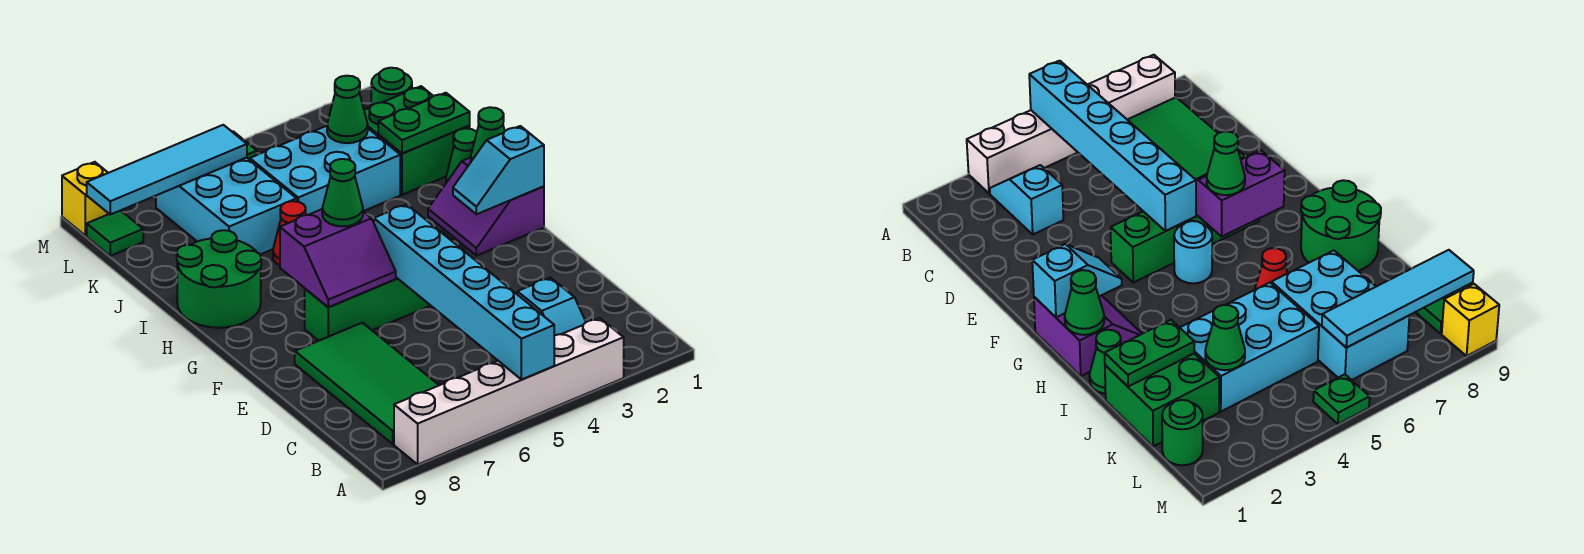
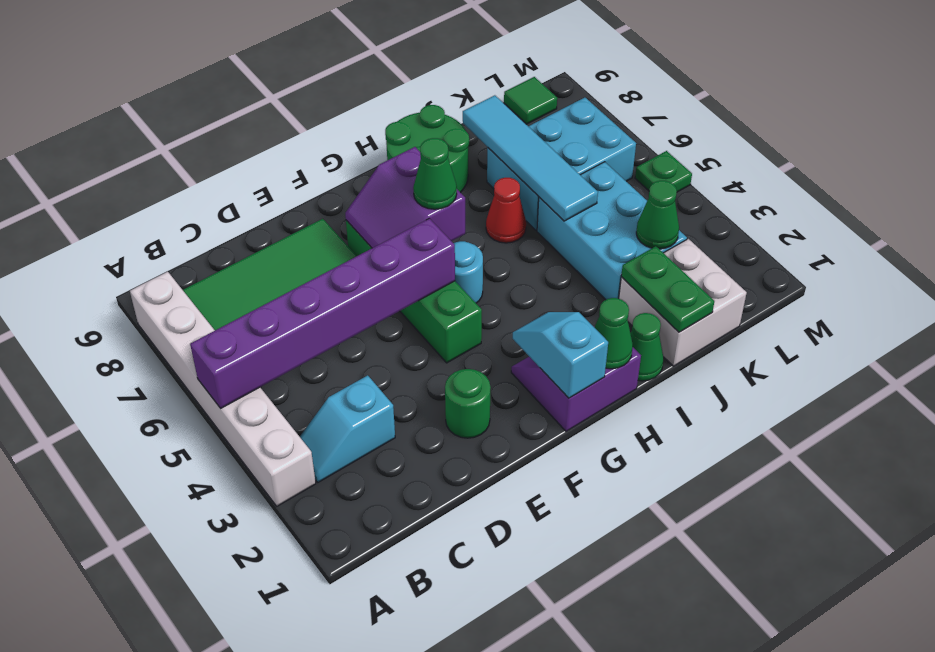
cyan 1x6 brick [374,204,554,380] -> purple 1x6 brick [190,218,455,408]
green 2x2 brick [364,86,470,195] -> white 2x2 brick [619,239,747,366]
green 1x1 round brick [371,68,412,106] -> green 1x1 round brick moved to [445,369,491,438]
cyan 1x4 tile [87,125,247,215] -> cyan 1x4 tile moved to [463,95,598,221]
yellow 1x1 brick [62,162,109,236] -> none

